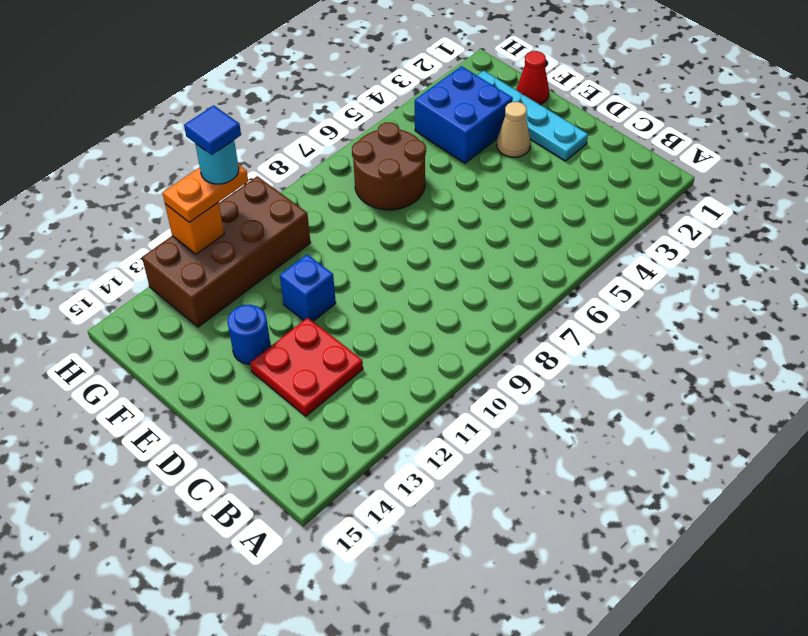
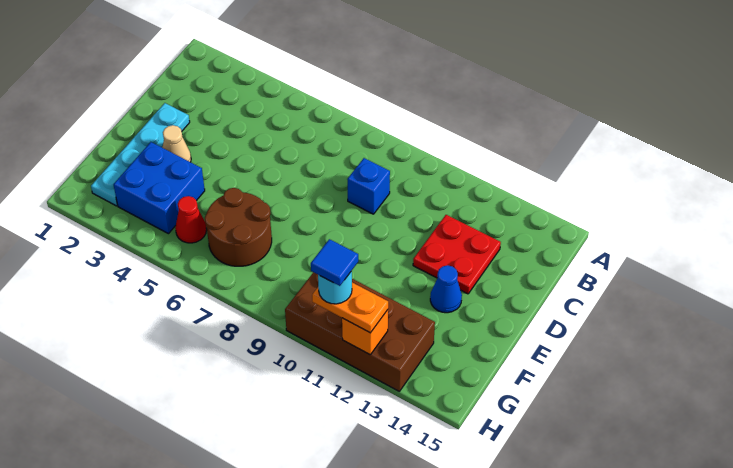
blue 1x1 brick [280,255,336,321] -> blue 1x1 brick moved to [347,158,390,214]
blue 1x1 round brick [228,305,271,364] -> blue 1x1 cone [430,265,462,313]
red 1x1 cone [517,51,549,104] -> red 1x1 cone moved to [175,196,207,243]

